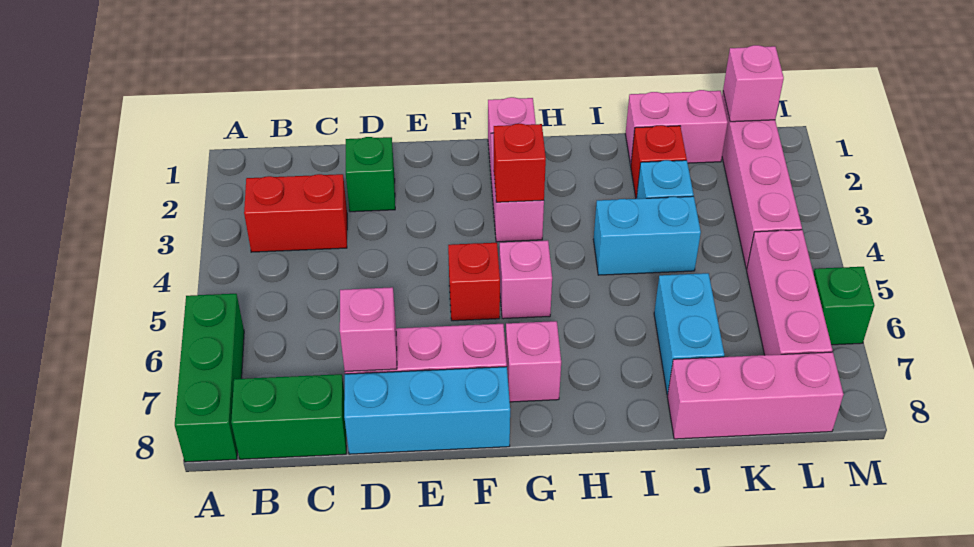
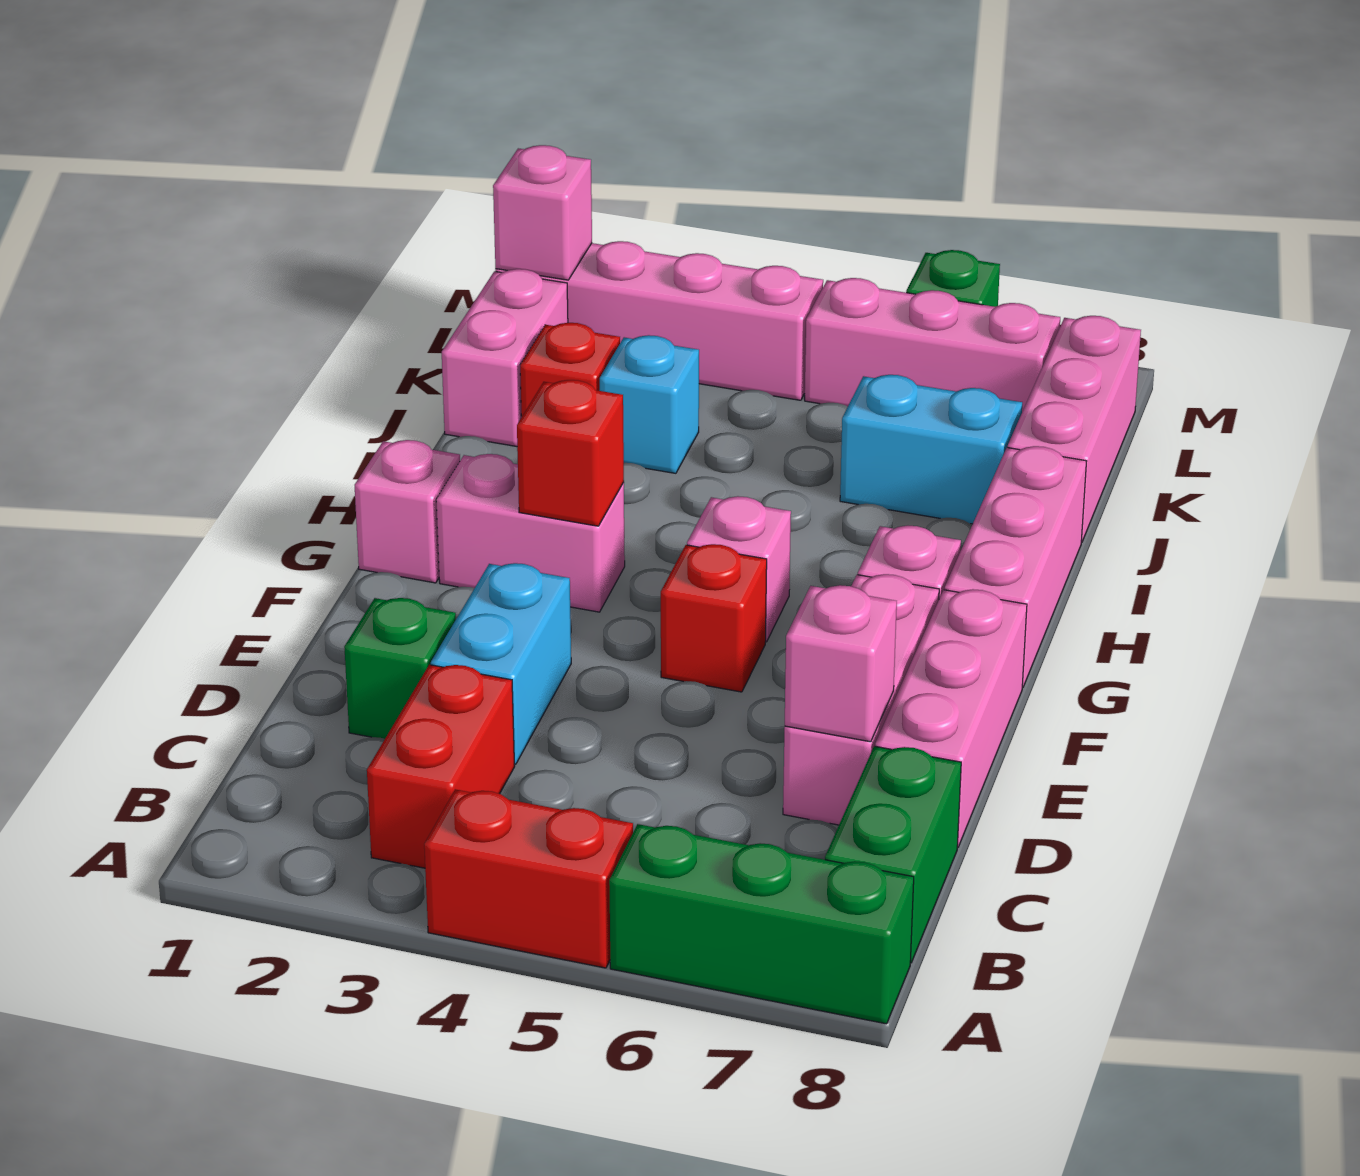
none -> red 1x2 brick [424,789,633,968]
cyan 1x3 brick [344,367,510,454] -> pink 1x3 brick [875,589,1027,847]
none -> pink 1x3 brick [944,446,1086,688]
cyan 1x2 brick [594,196,701,275] -> cyan 1x2 brick moved to [431,563,571,764]

